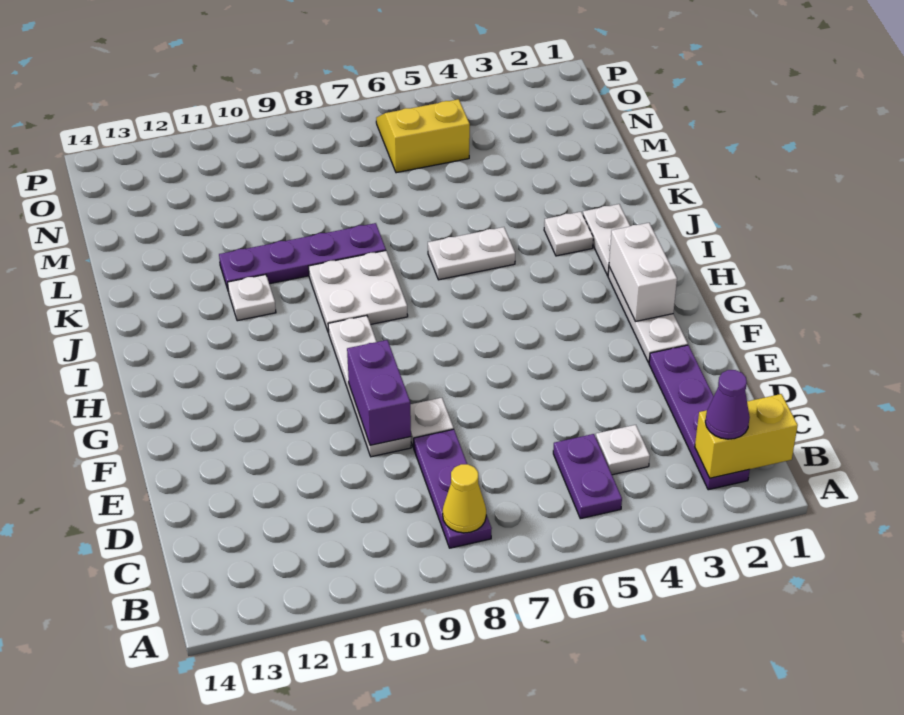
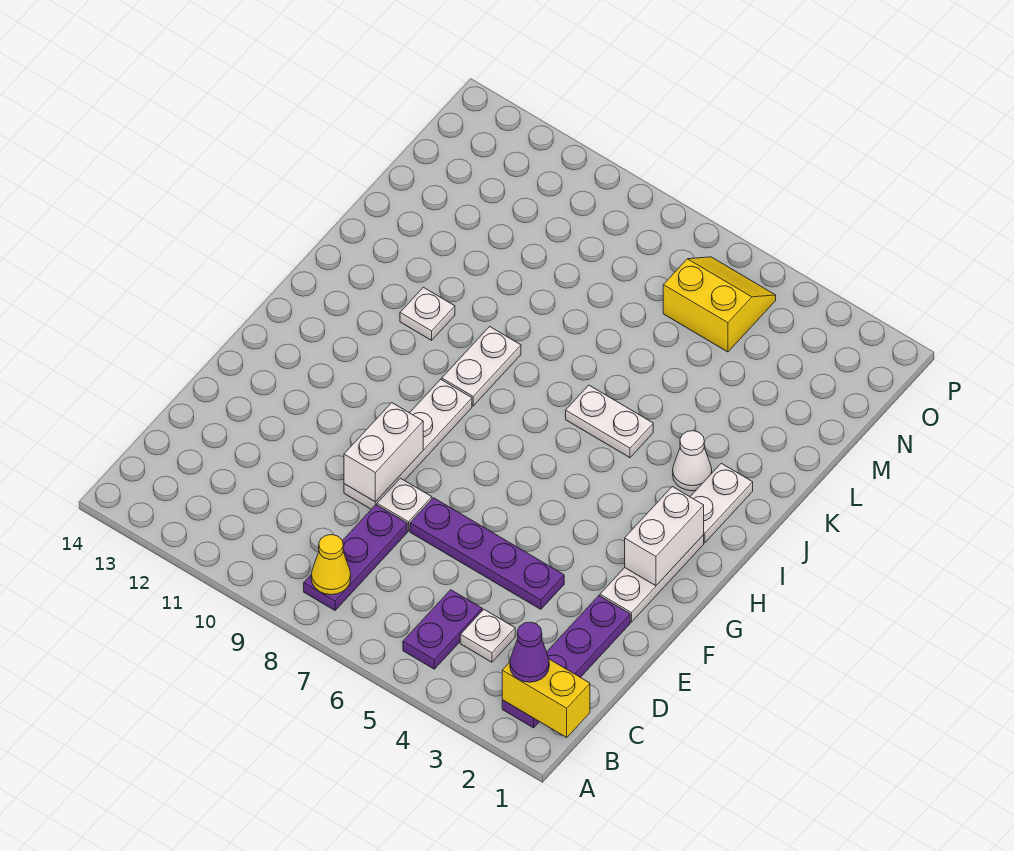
purple 1x2 brick [347,340,411,445] -> white 1x2 brick [344,403,423,502]
white 2x2 plate [309,251,408,333] -> white 1x2 plate [442,326,521,406]
white 1x1 plate [544,212,593,256] -> white 1x1 cone [673,431,712,491]
purple 1x4 plate [219,223,386,289] -> purple 1x4 plate moved to [410,498,564,609]

